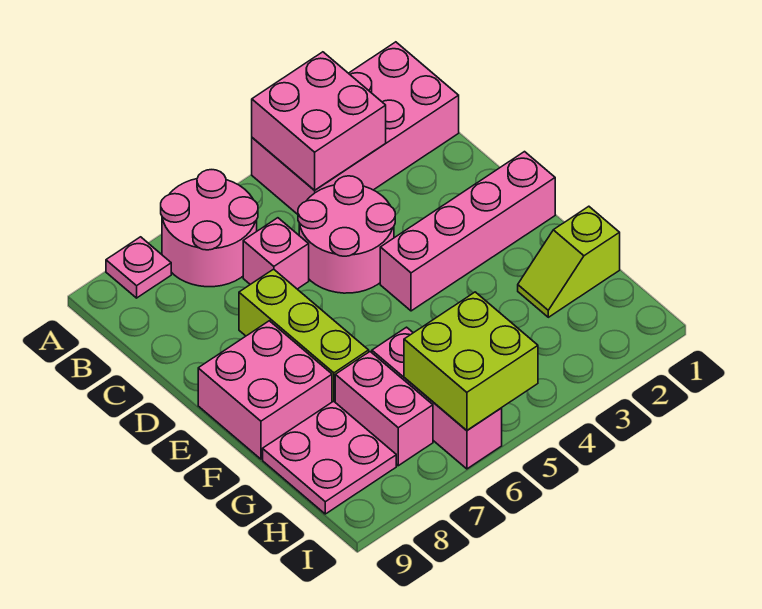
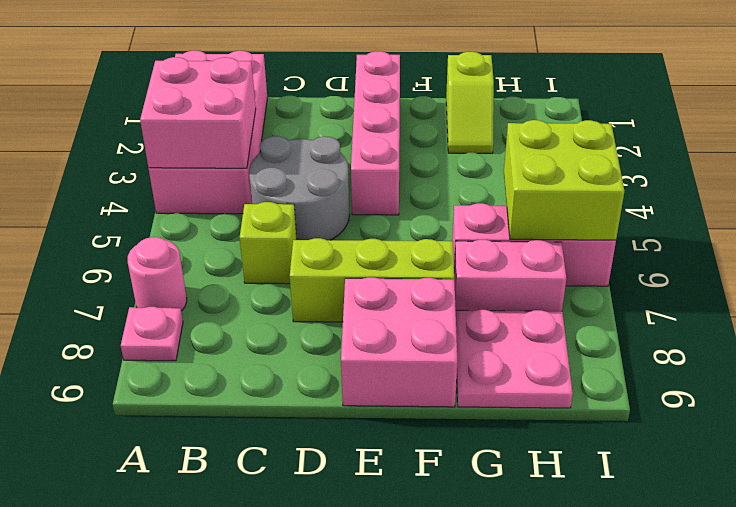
pink 2x2 round brick [161,170,258,287] -> pink 1x1 round brick [128,237,187,311]
pink 2x2 round brick [298,176,395,293] -> grey 2x2 round brick [249,136,350,240]
pink 1x1 brick [243,218,309,289] -> lime 1x1 brick [240,202,297,284]

